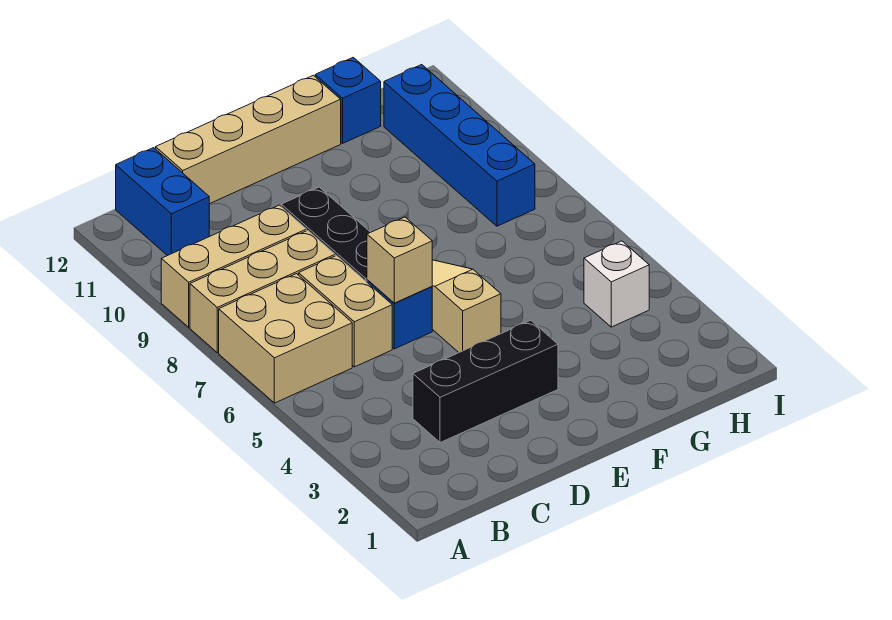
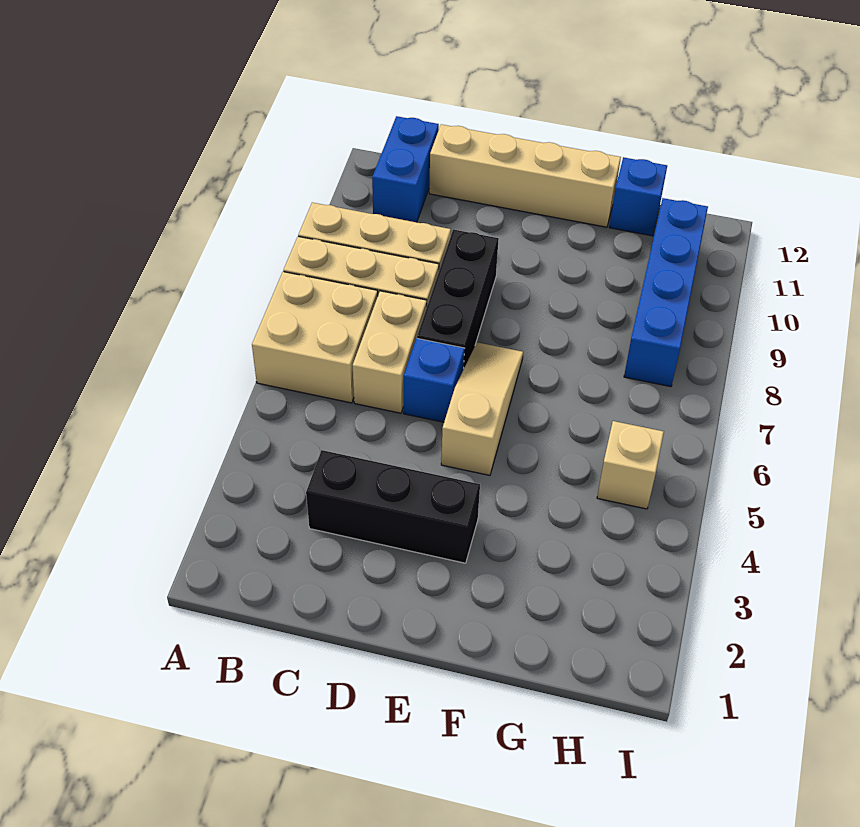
tan 1x1 brick [367,217,432,303] -> tan 1x1 brick moved to [597,421,664,509]
white 1x1 brick [584,241,649,327] -> none

